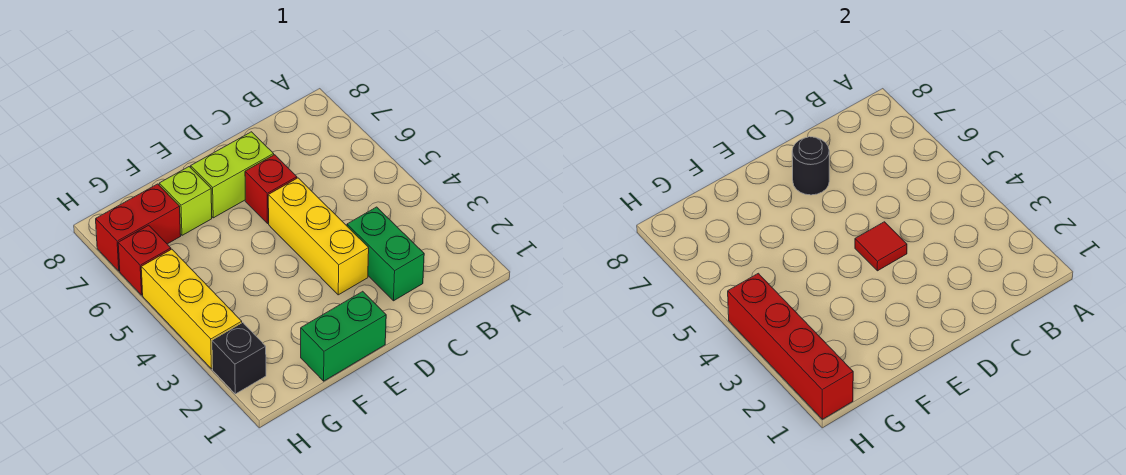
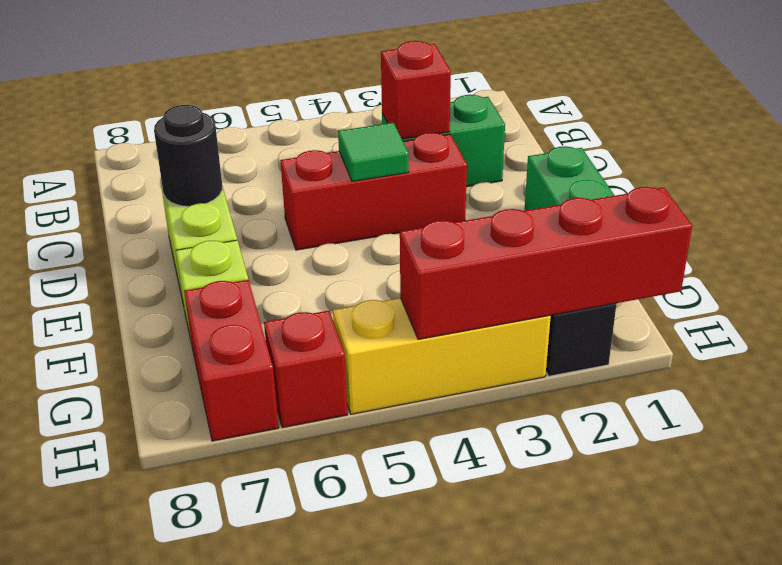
yellow 1x3 brick [268,178,369,295] -> red 1x3 brick [280,133,467,250]
red 1x1 tile [855,222,907,271] -> green 1x1 tile [338,123,409,181]
red 1x1 brick [245,155,297,224] -> red 1x1 brick moved to [381,41,451,139]

